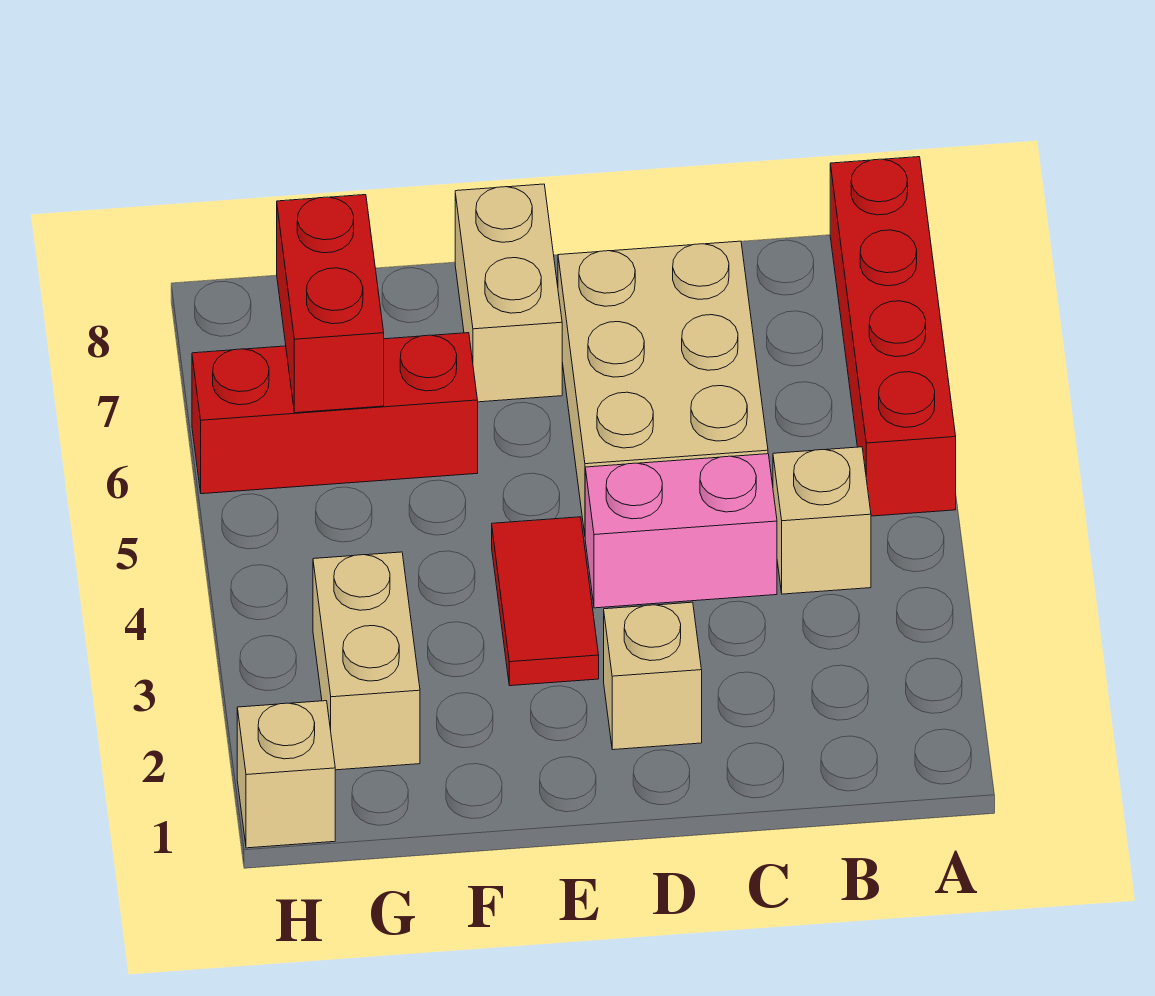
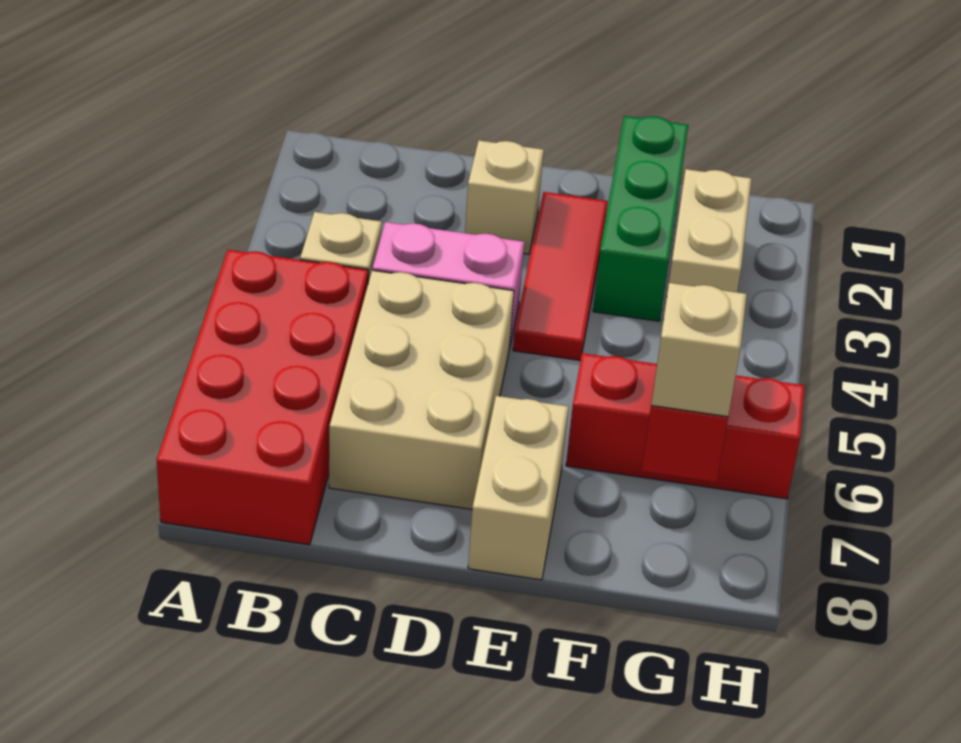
red 1x4 brick [830,157,956,516] -> red 2x4 brick [157,250,368,545]
red 1x2 tile [492,517,599,686] -> red 1x3 tile [513,192,608,361]
none -> green 1x3 brick [593,116,688,321]
tan 1x1 brick [237,701,335,848] -> tan 1x1 brick moved to [651,283,747,417]

